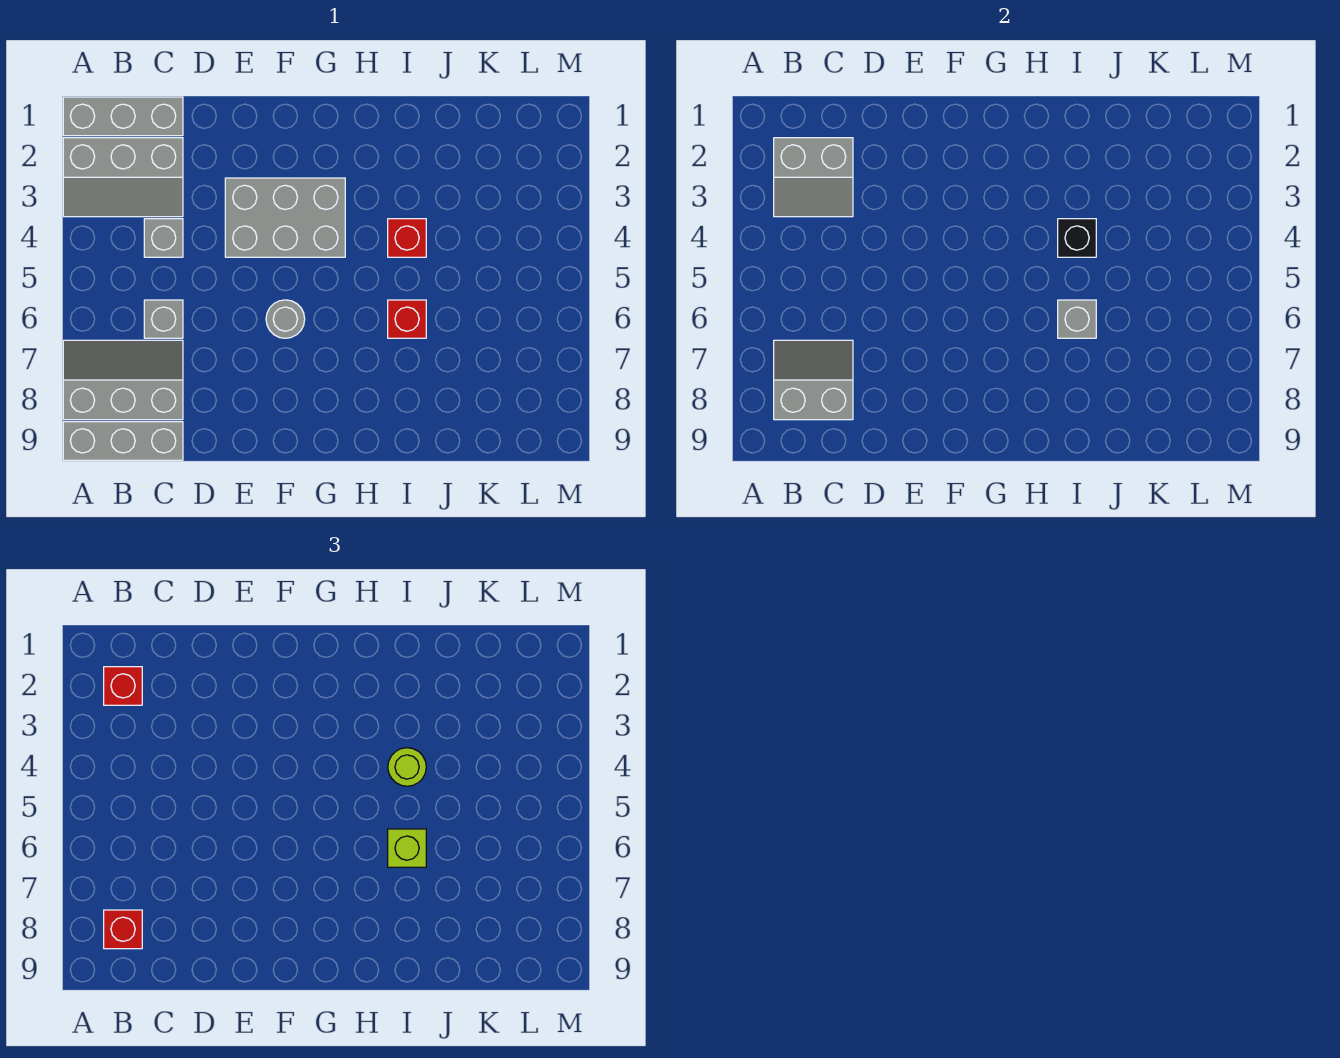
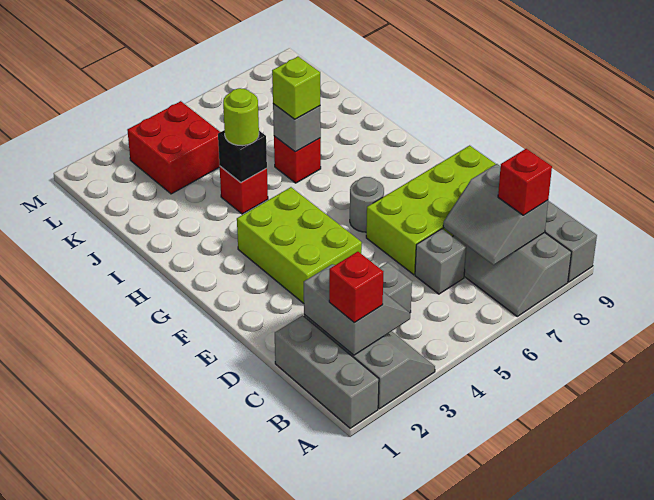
none -> lime 2x4 brick [366,145,496,275]
grey 2x3 brick [225,178,345,257] -> lime 2x3 brick [237,187,362,303]
none -> red 2x2 brick [127,101,220,194]

